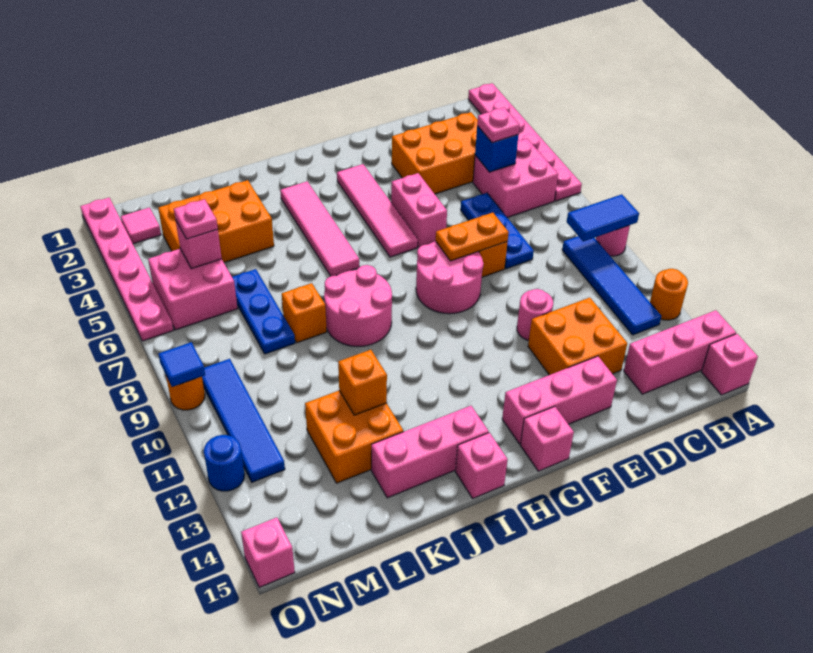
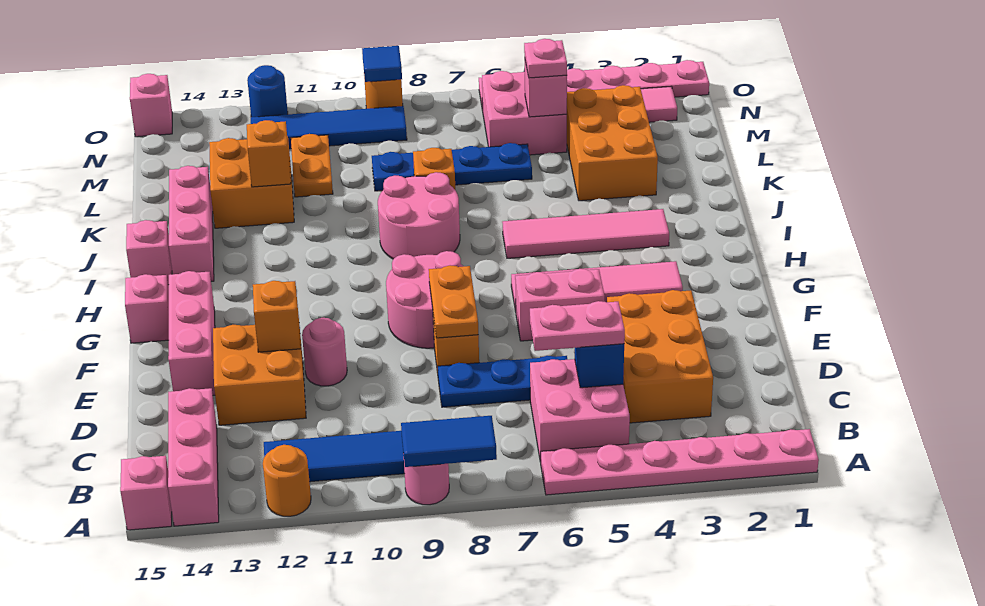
blue 1x2 tile [567,194,639,242] -> blue 1x2 tile turned to [401,416,497,467]
pink 1x1 plate [477,107,519,143] -> pink 1x2 plate [530,301,625,351]
none -> orange 1x1 brick [253,281,301,352]
blue 1x3 plate [232,269,295,354] -> blue 1x4 plate [372,143,532,191]
none -> orange 1x2 plate [291,134,333,197]

